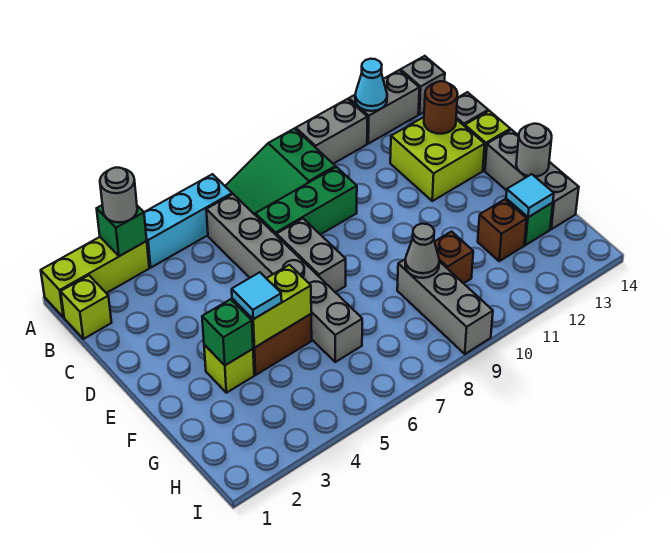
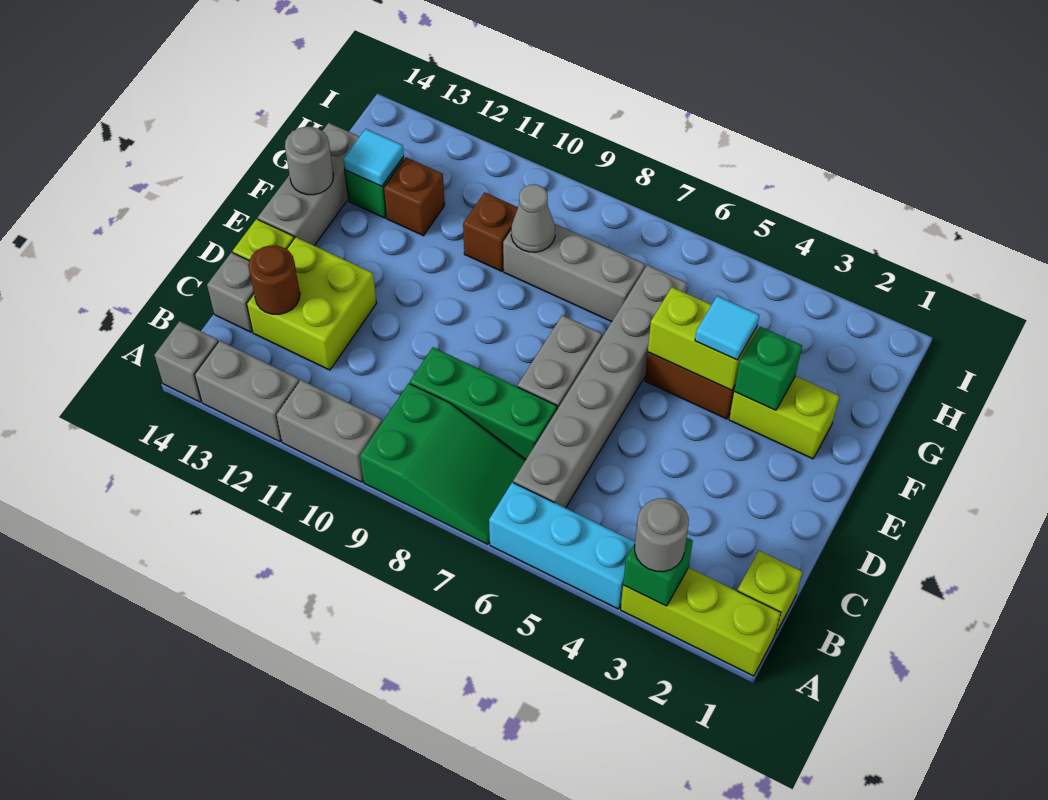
cyan 1x1 cone [355,59,387,111] -> none
lime 1x1 brick [204,345,254,393] -> lime 1x2 brick [729,376,839,459]
grey 1x3 brick [397,259,493,354] -> grey 1x3 brick turned to [503,224,645,322]

